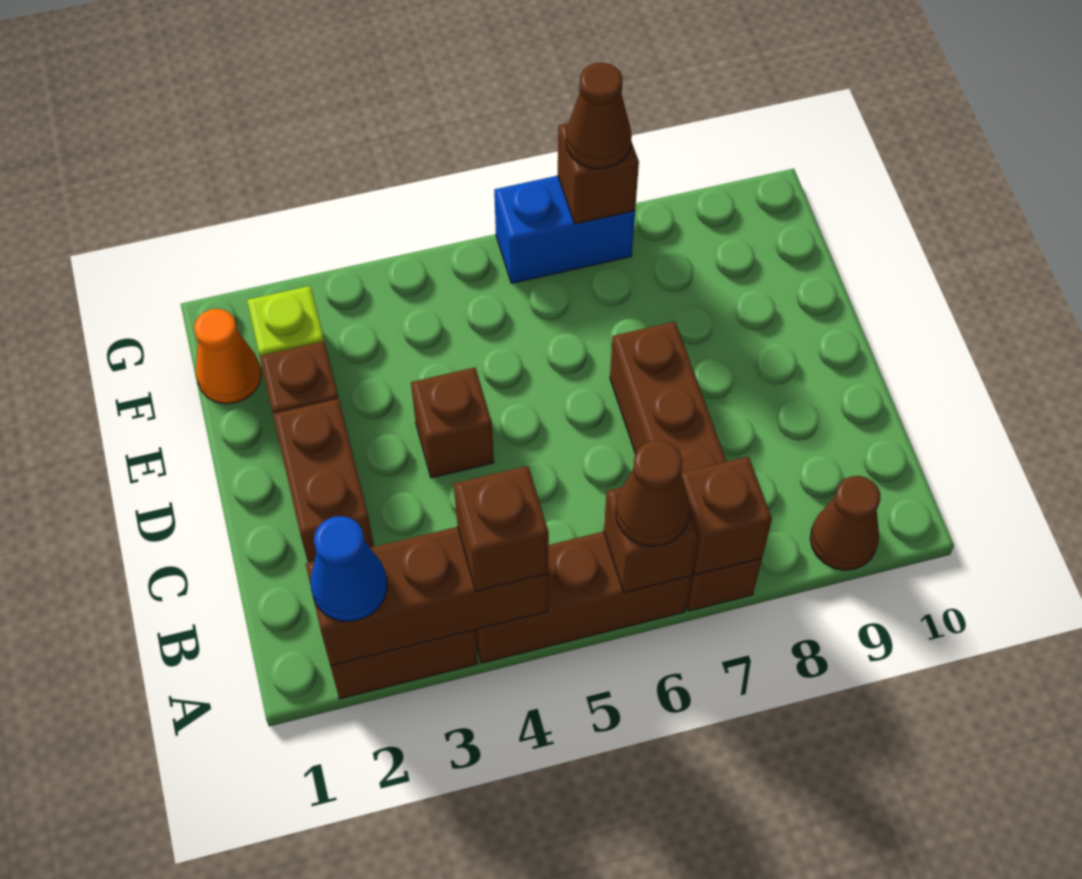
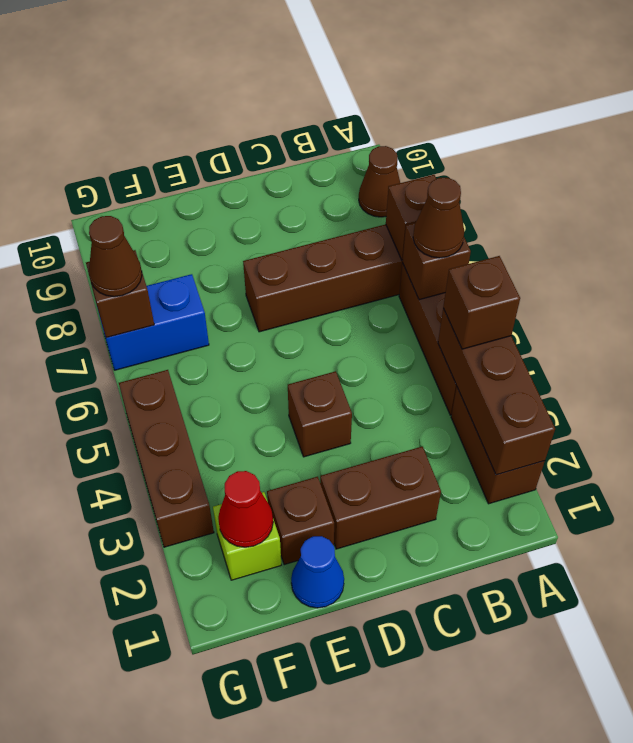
blue 1x1 cone [311,516,387,622] -> blue 1x1 cone moved to [291,536,344,608]
orange 1x1 cone [194,309,261,404] -> none
none -> red 1x1 cone [218,471,273,547]
none -> brown 1x3 brick [119,370,214,547]
blue 1x2 brick [494,176,635,283] -> blue 1x2 brick turned to [98,274,209,370]

